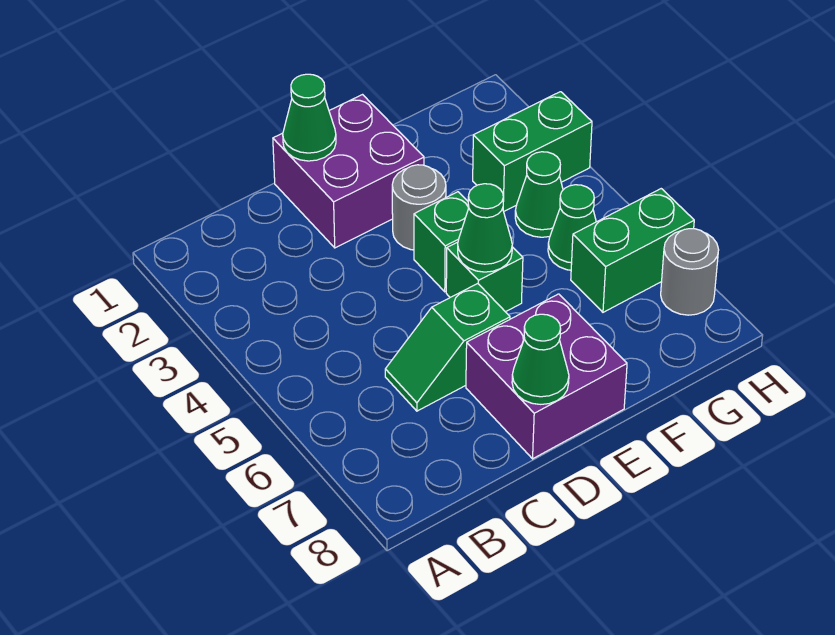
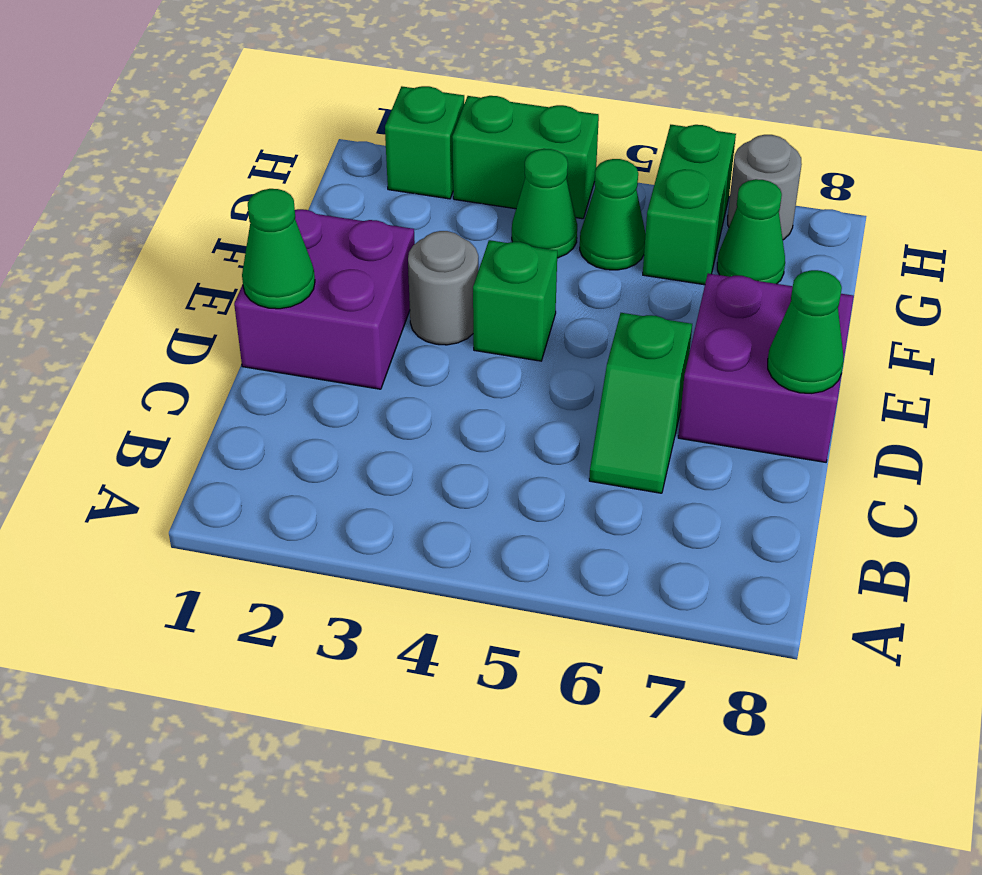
green 1x1 brick [446,242,523,312] -> green 1x1 brick moved to [385,86,464,199]
green 1x1 cone [458,184,512,272] -> green 1x1 cone moved to [717,179,785,284]
green 1x2 brick [473,92,592,211] -> green 1x2 brick turned to [452,96,599,219]

